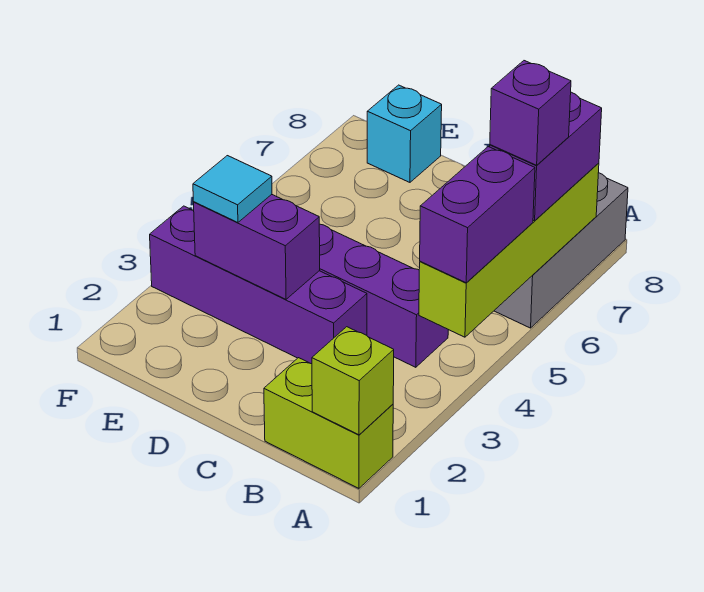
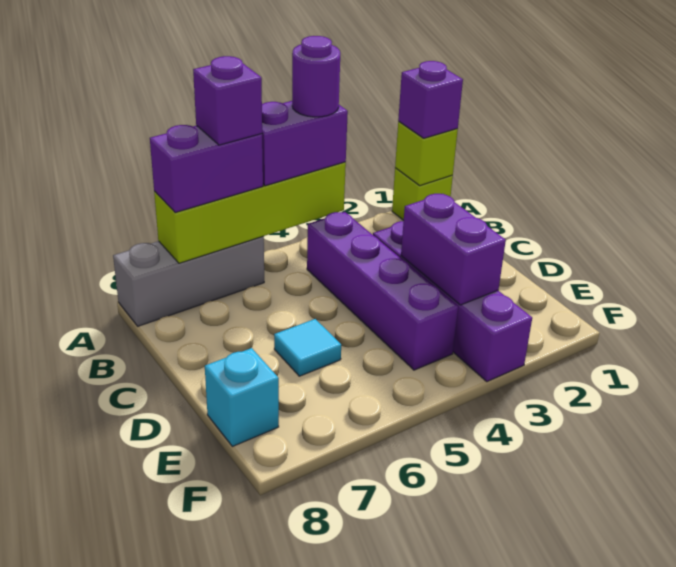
lime 1x2 brick [264,358,393,488] -> lime 1x1 brick [392,168,453,221]
none -> purple 1x1 brick [398,61,463,138]
none -> purple 1x1 round brick [292,36,340,117]
cyan 1x1 tile [193,156,272,222] -> cyan 1x1 tile moved to [274,319,341,376]

